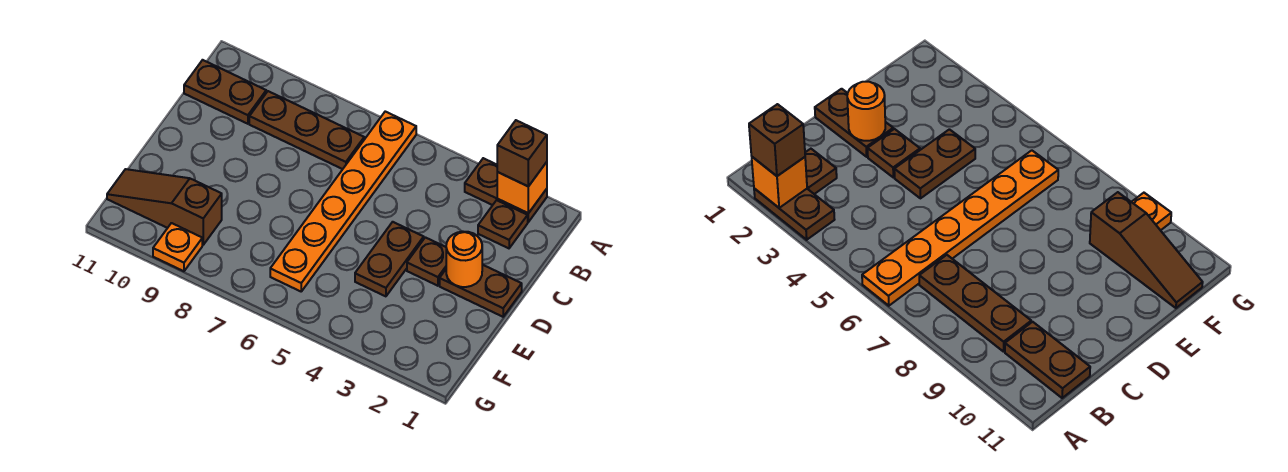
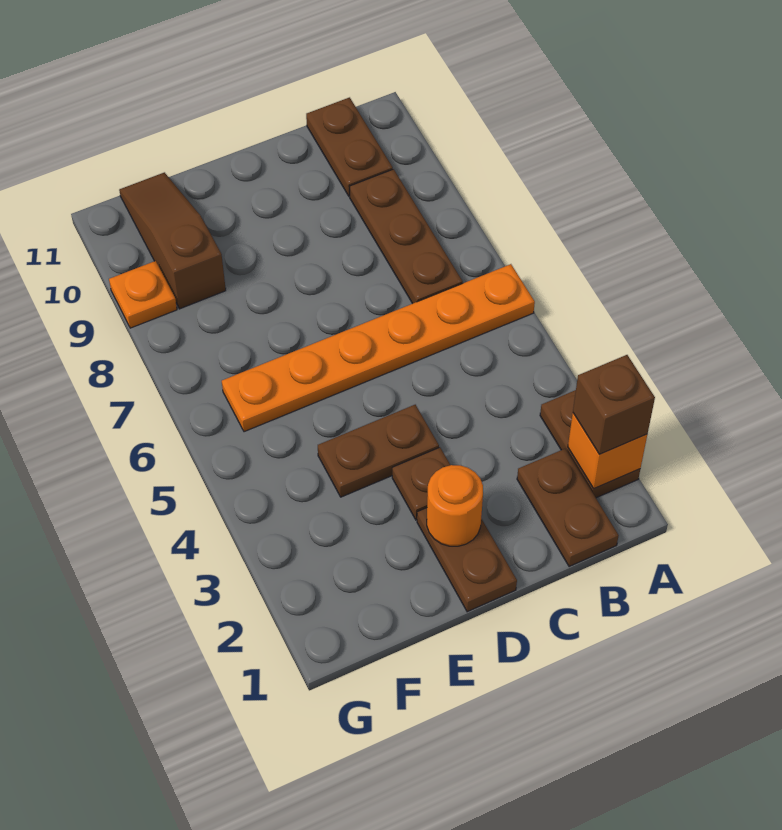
brown 1x1 plate [478,200,528,248] -> brown 1x2 plate [517,449,619,567]

